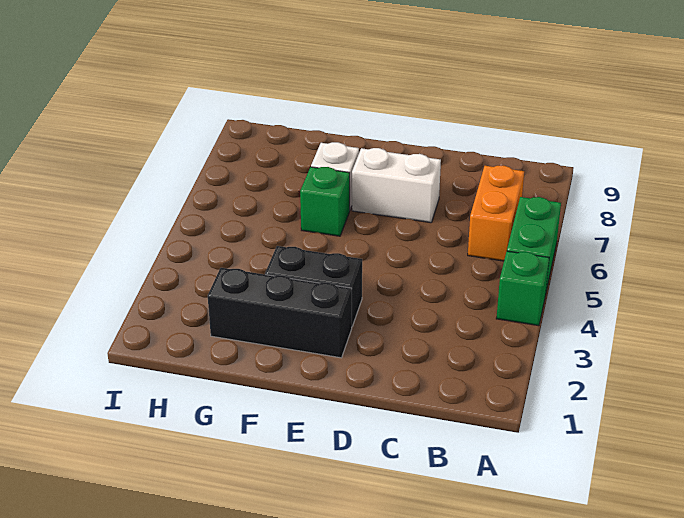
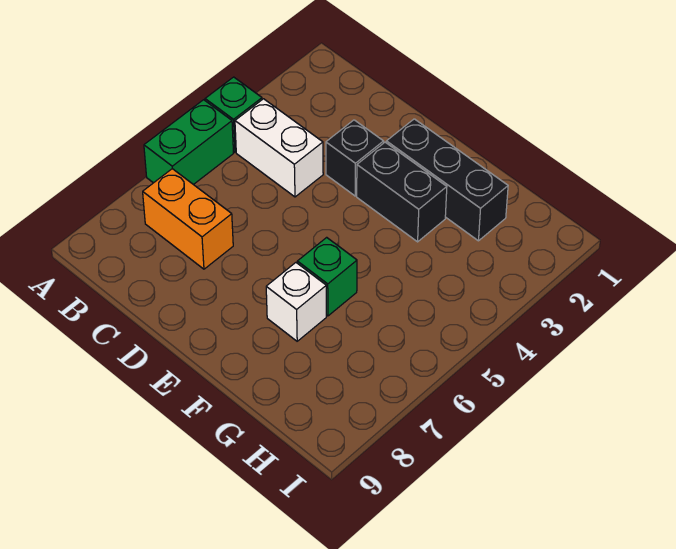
orange 1x2 brick [468,166,524,261] -> orange 1x2 brick turned to [143,169,233,269]
none -> black 1x1 brick [326,120,384,196]
white 1x2 brick [352,148,441,223] -> white 1x2 brick moved to [235,99,323,197]

